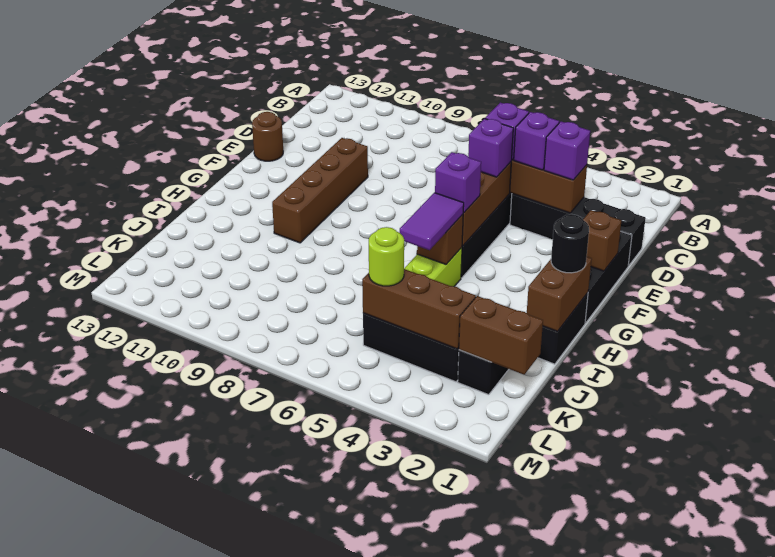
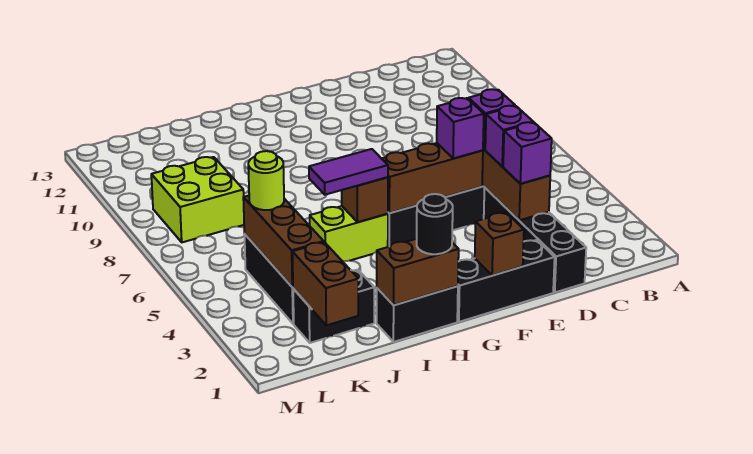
brown 1x4 brick [272,138,368,243] -> none
brown 1x1 round brick [252,112,283,161] -> none
purple 1x1 brick [435,152,481,213] -> none
none -> lime 2x2 brick [151,157,244,242]

